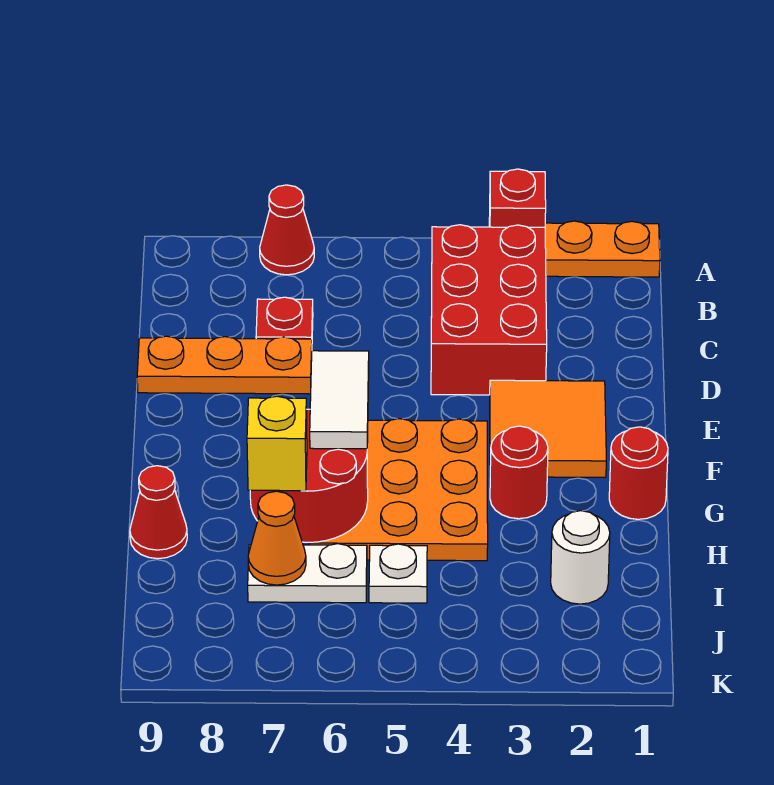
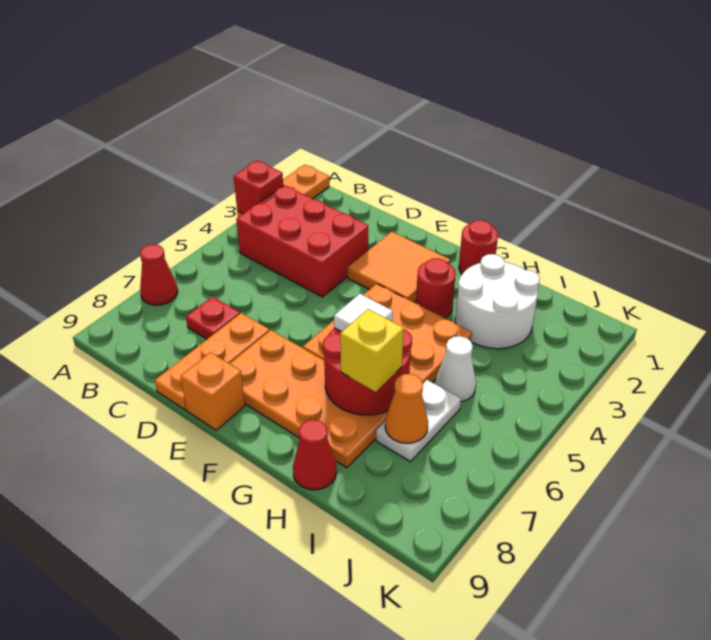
none -> orange 2x4 plate [230,330,388,468]
none -> orange 1x1 brick [181,352,245,430]
white 1x2 tile [310,351,369,449] -> white 1x1 tile [334,294,393,332]
white 1x1 round brick [551,511,610,604] -> white 2x2 round brick [455,254,540,349]
white 1x1 plate [369,544,427,603] -> white 1x1 cone [435,336,476,402]

